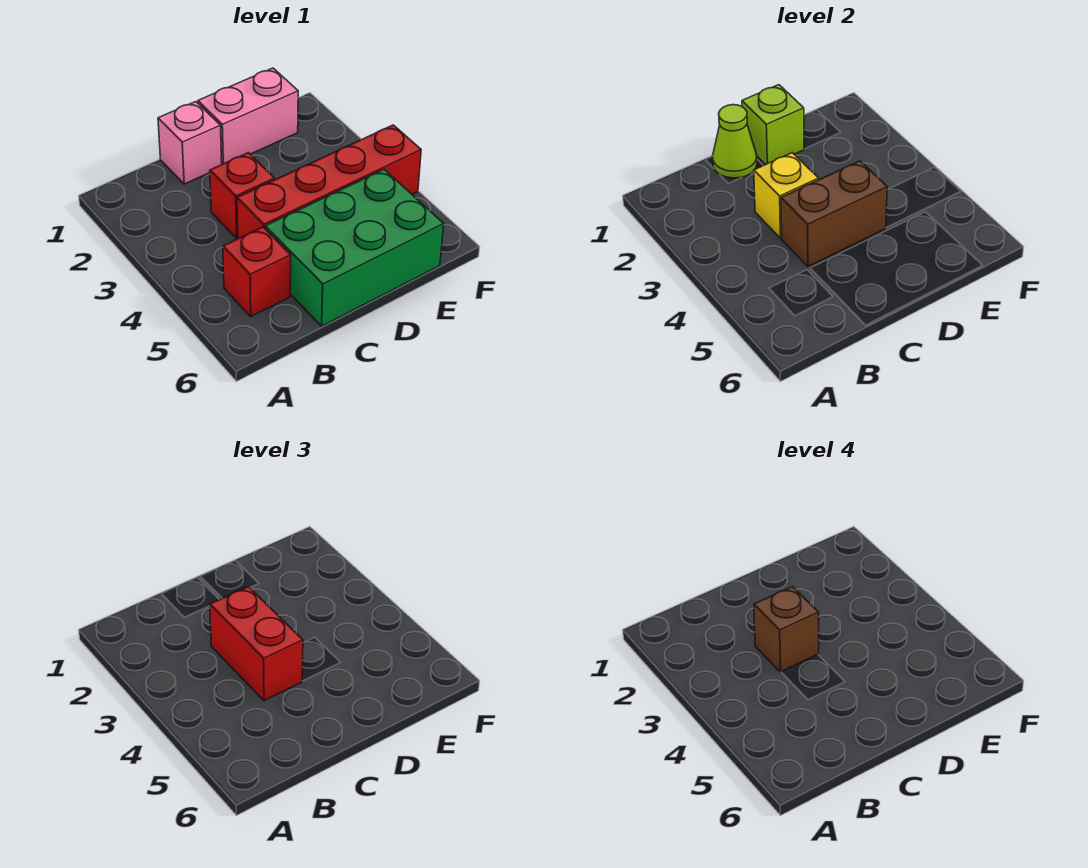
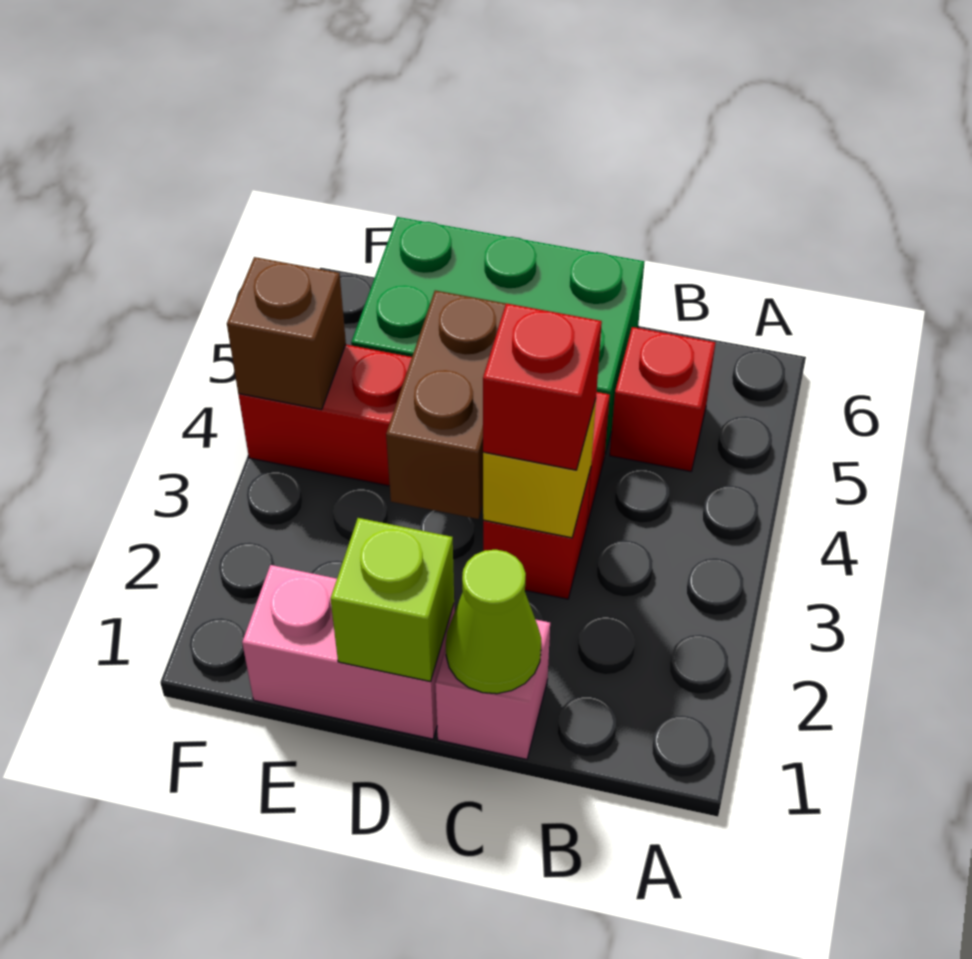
red 1x2 brick [210,587,303,701] -> red 1x1 brick [483,303,602,470]
brown 1x1 brick [754,587,819,672] -> brown 1x1 brick moved to [227,257,346,410]
brown 1x2 brick [781,161,887,267] -> brown 1x2 brick turned to [386,290,506,519]

